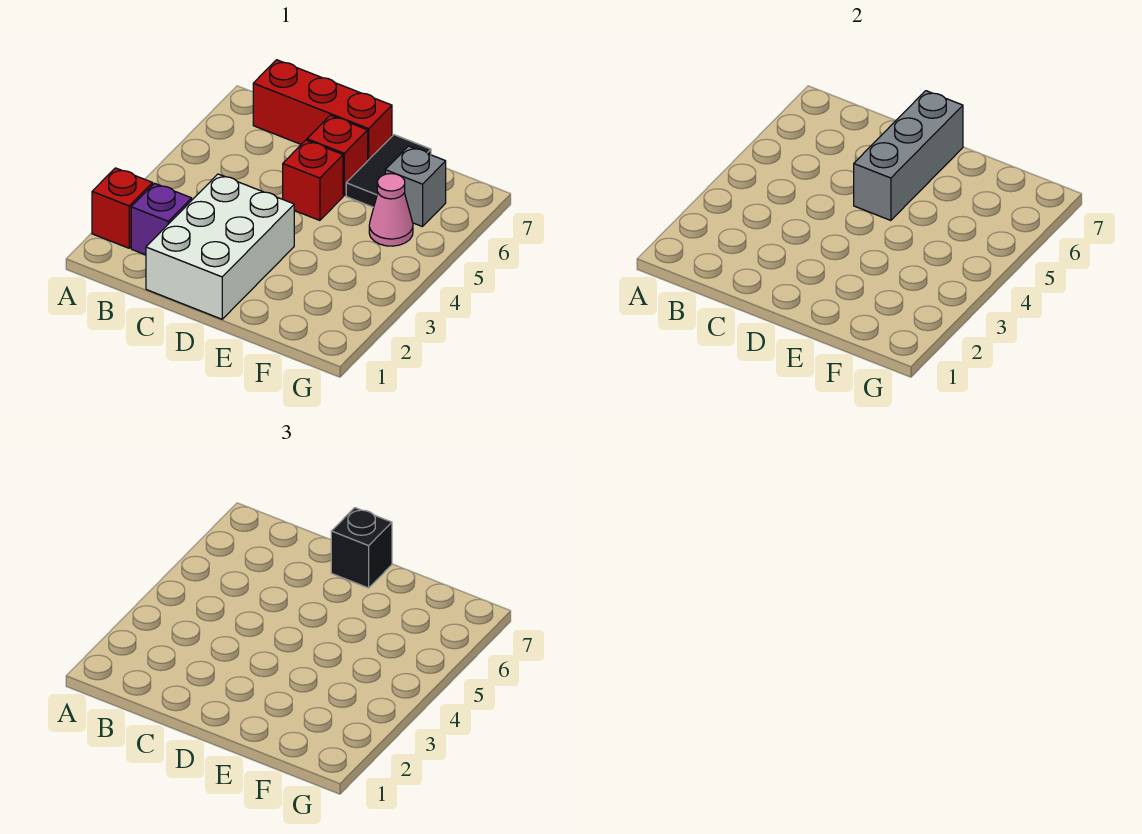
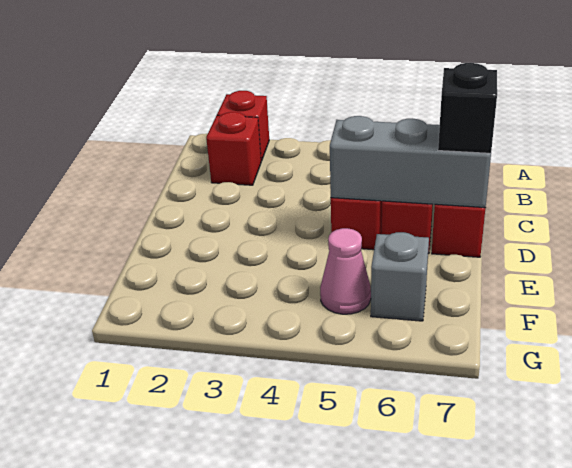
purple 1x1 brick [131,183,192,255] -> red 1x1 brick [206,112,261,185]
white 2x3 brick [146,174,294,319] -> none
black 1x2 tile [346,135,431,207] -> none

